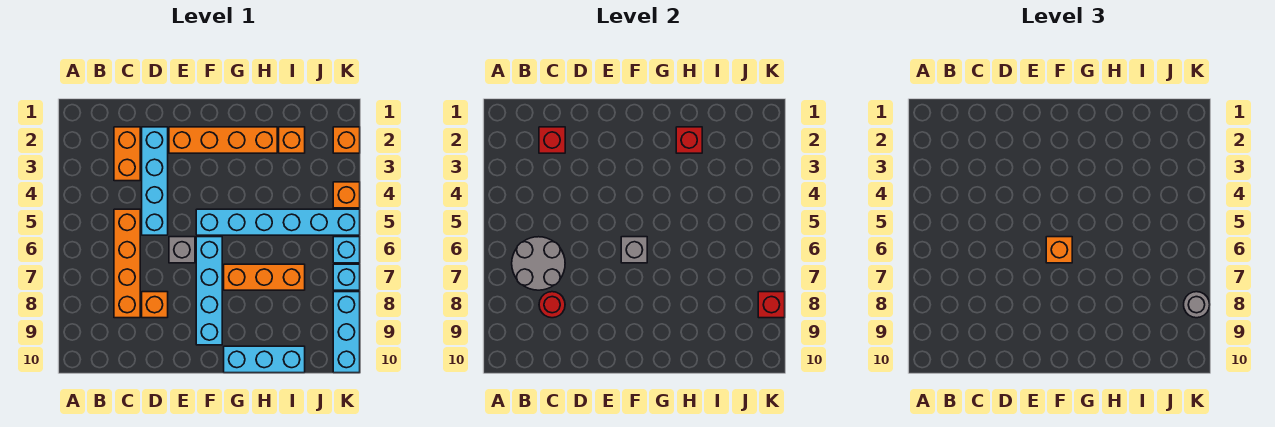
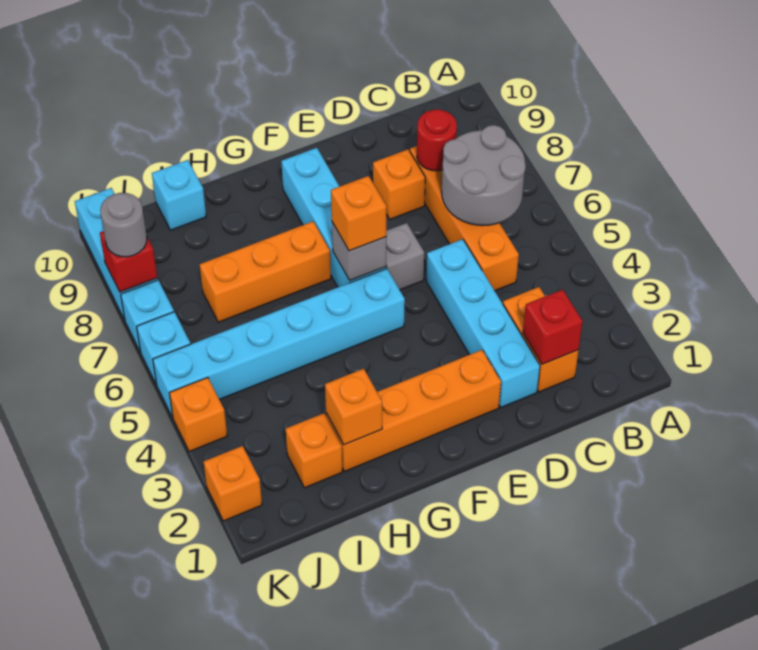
cyan 1x3 brick [224,346,305,373] -> cyan 1x1 brick [152,160,206,230]
red 1x1 brick [676,127,702,153] -> orange 1x1 brick [325,369,382,445]

